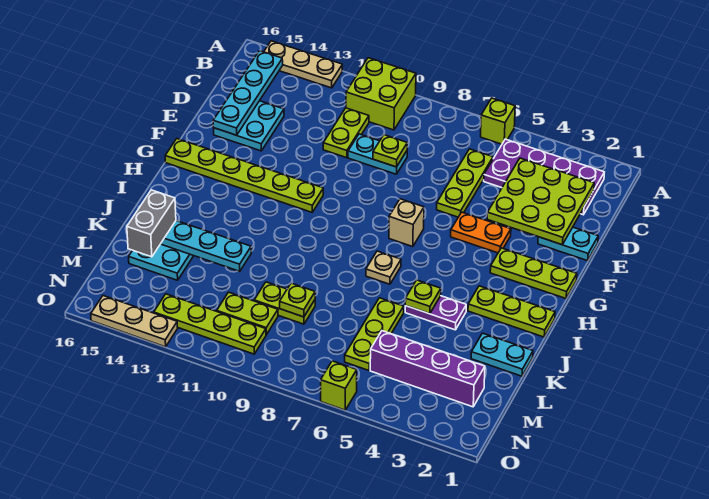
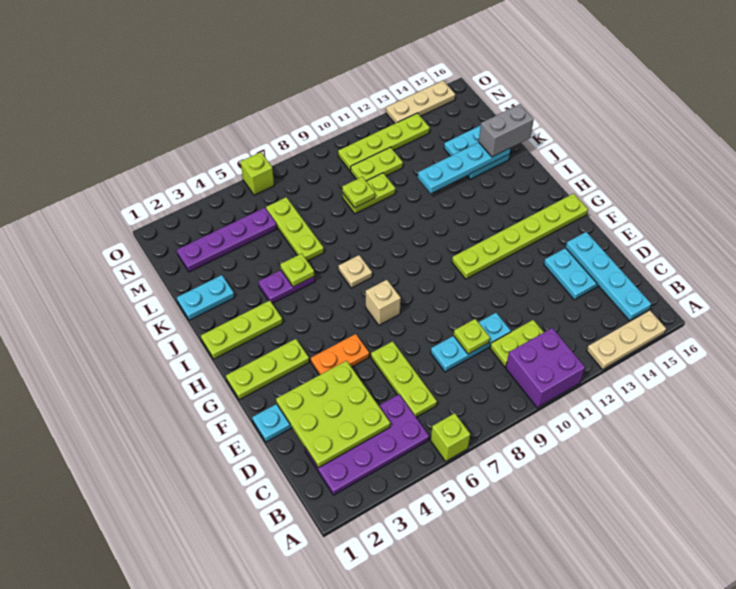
lime 2x2 brick [346,58,416,130] -> purple 2x2 brick [506,328,585,408]
lime 1x2 plate [323,108,369,158] -> lime 1x2 plate turned to [490,320,544,367]
cyan 1x2 plate [348,134,407,174] -> cyan 1x3 plate [431,313,511,372]
grey 1x2 brick [127,190,176,257] -> grey 1x2 brick turned to [479,104,534,157]
purple 1x4 brick [370,331,485,407] -> purple 1x4 plate [177,207,277,272]

